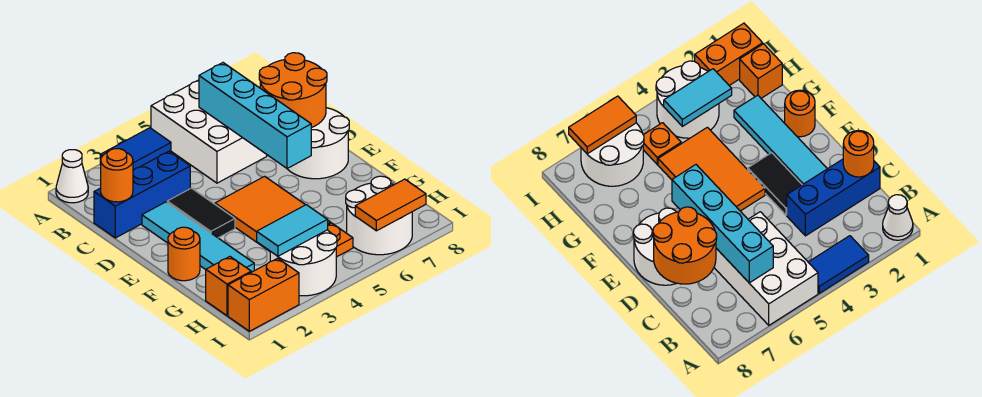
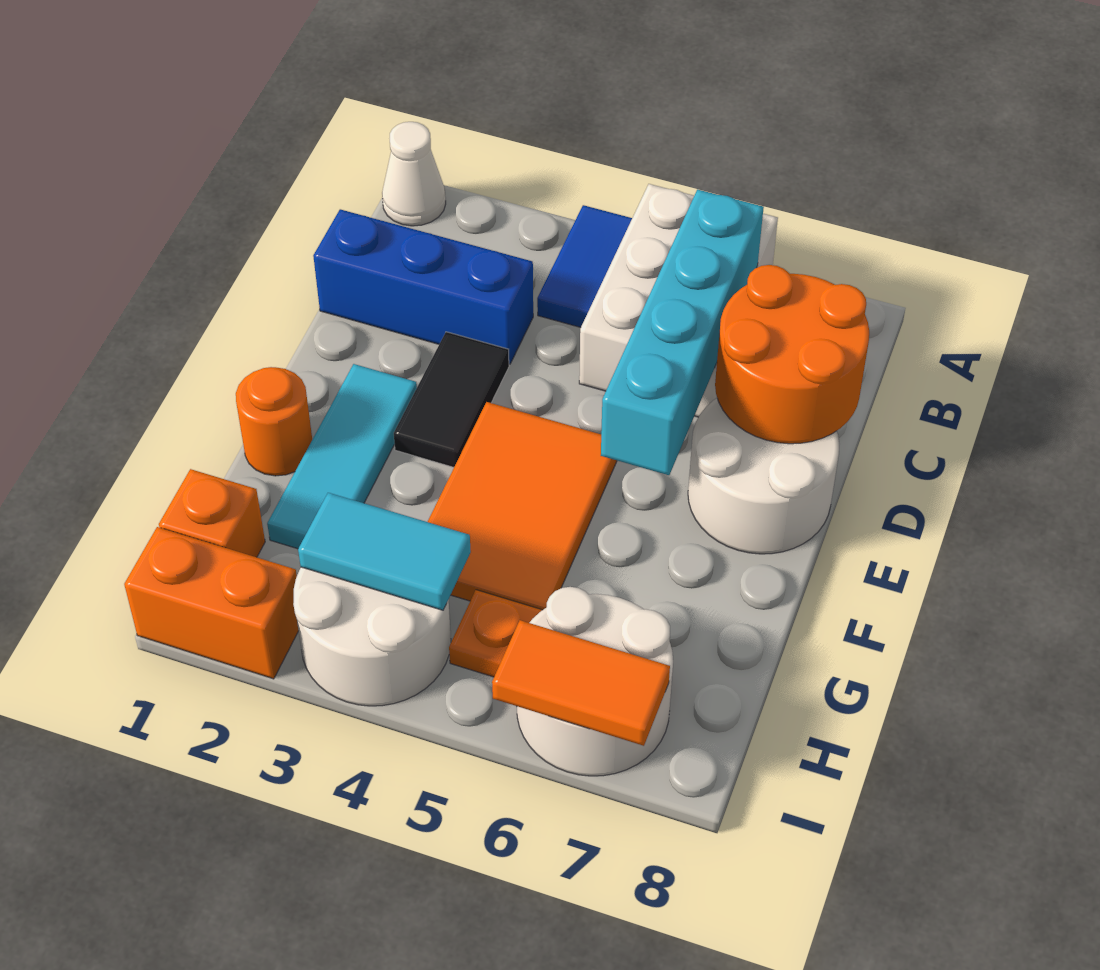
blue 1x2 tile [100,128,171,170] -> blue 1x2 tile turned to [537,205,632,327]
orange 1x1 round brick [101,149,133,202] -> none
cyan 1x4 tile [142,202,254,272] -> cyan 1x3 tile [267,364,417,549]

